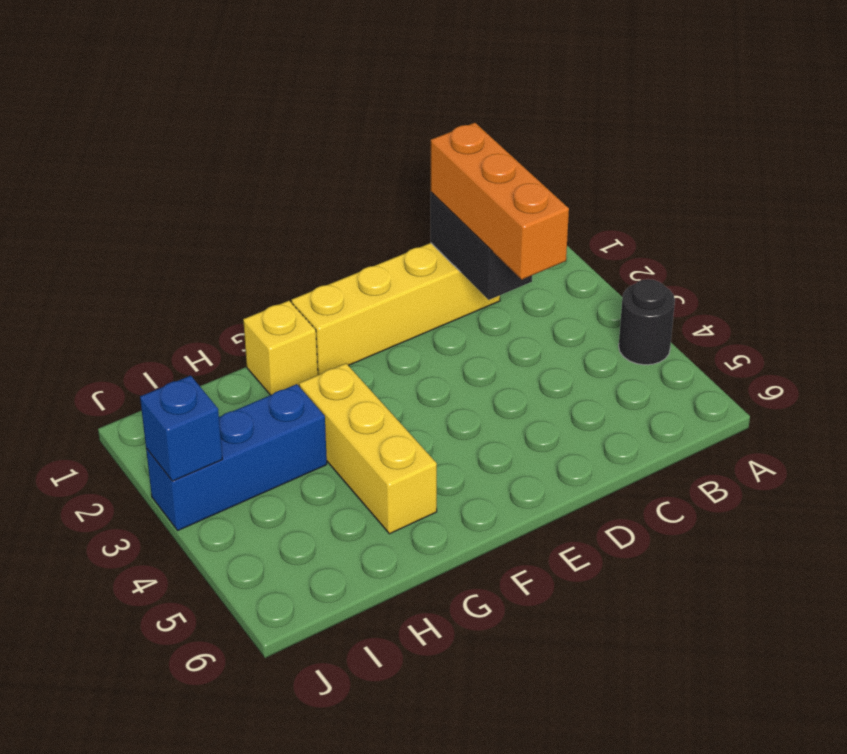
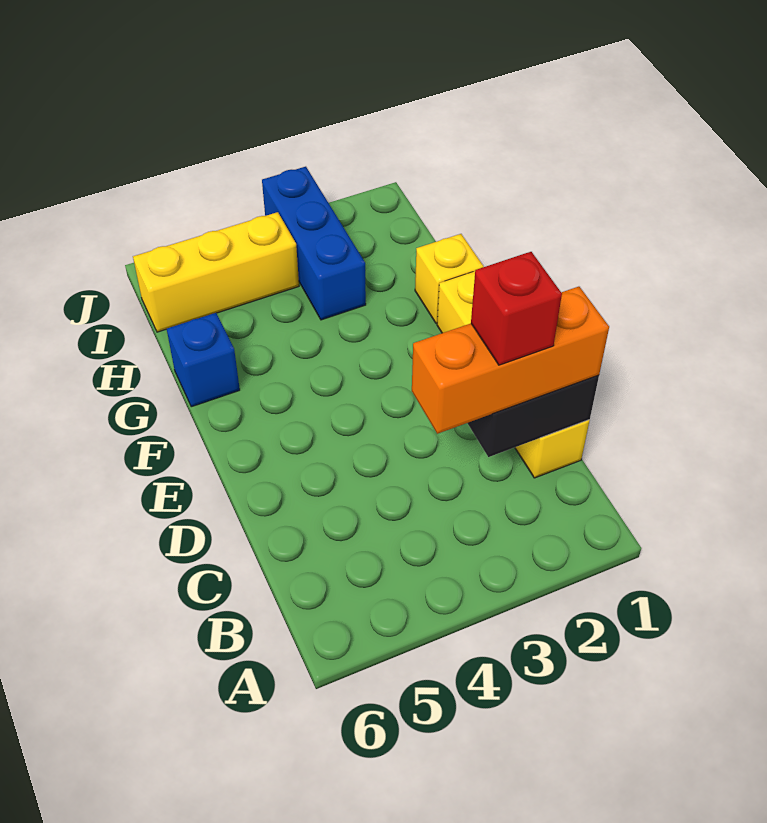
black 1x1 round brick [619,279,675,365] -> none
none -> red 1x1 brick [471,252,562,365]
yellow 1x3 brick [299,363,437,534] -> yellow 1x3 brick moved to [133,212,299,332]
blue 1x1 brick [140,376,222,481] -> blue 1x1 brick moved to [167,313,240,407]

